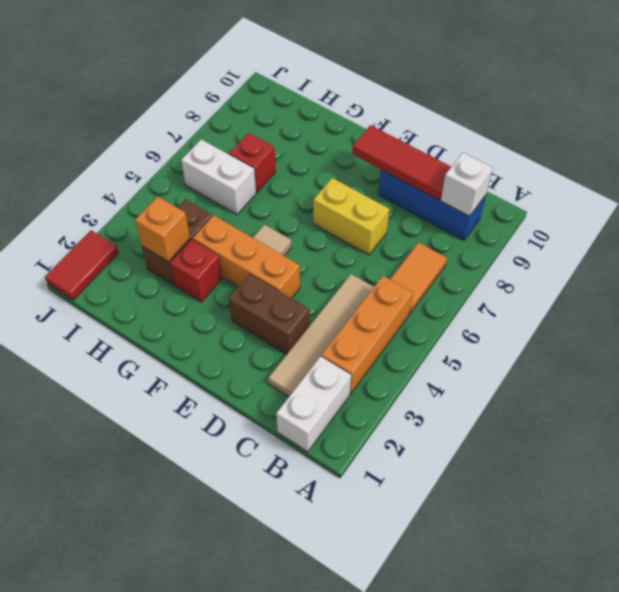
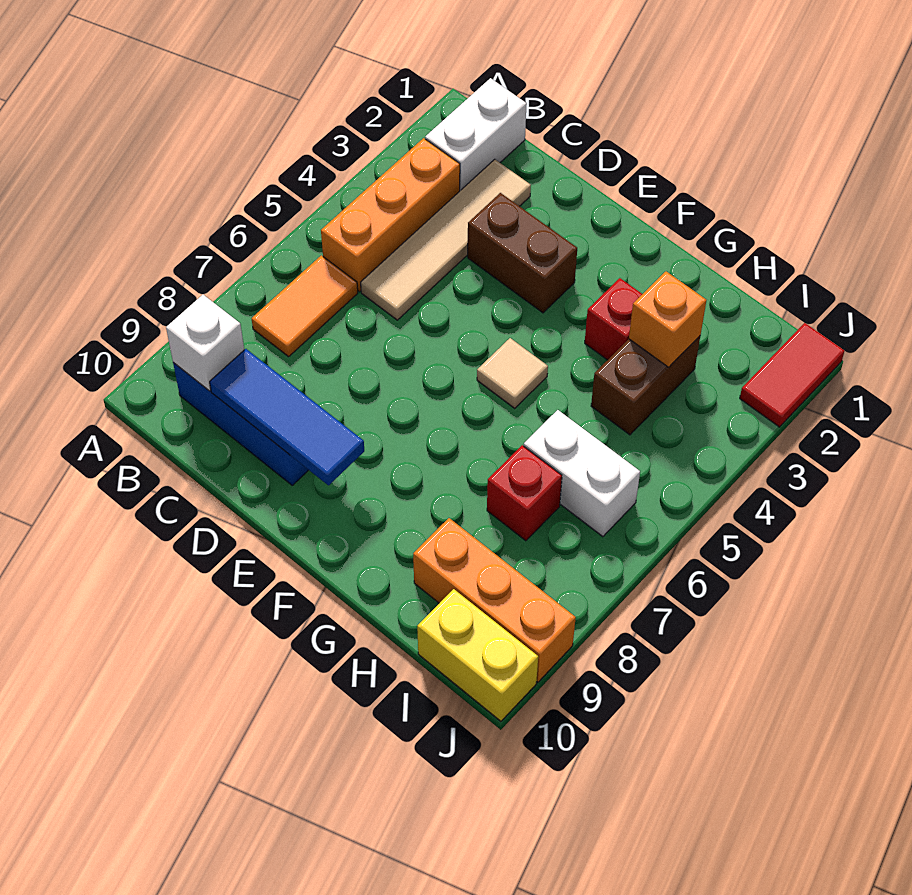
red 1x3 tile [352,125,451,200] -> blue 1x3 tile [210,349,364,485]
yellow 1x2 brick [313,178,389,255] -> yellow 1x2 brick moved to [417,589,538,721]
orange 1x3 brick [193,215,300,298] -> orange 1x3 brick moved to [413,518,576,682]

